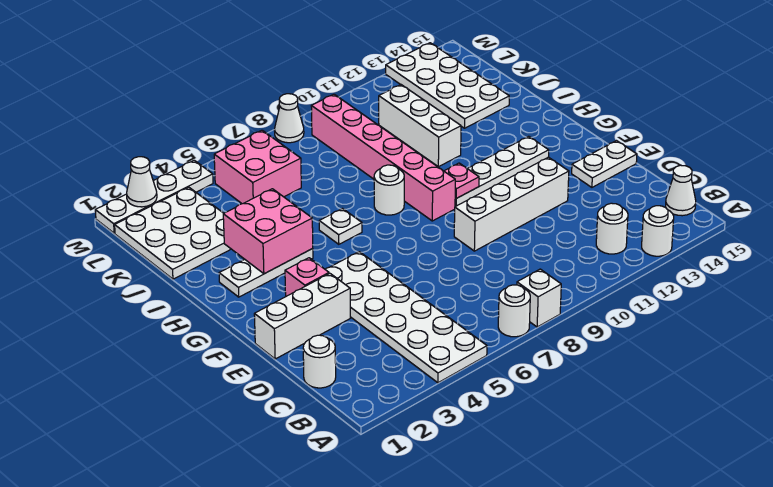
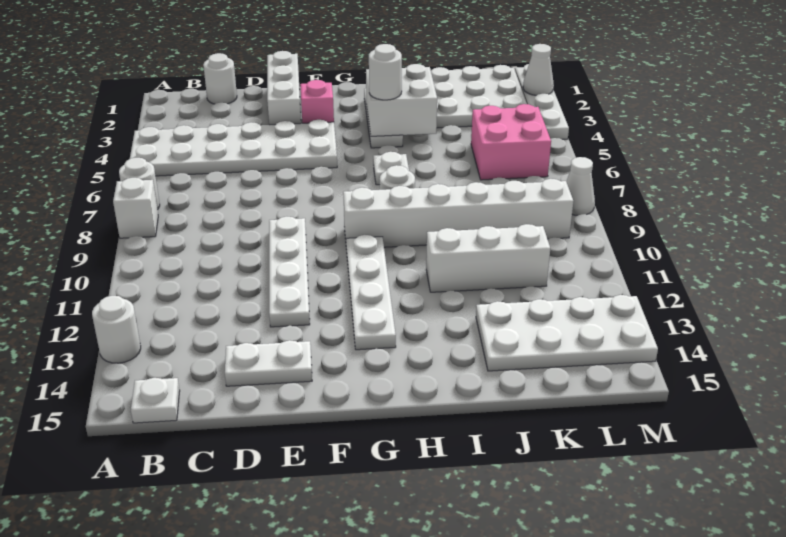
white 1x1 round brick [596,203,628,254] -> white 1x1 round brick moved to [369,44,402,100]
white 1x1 cone [666,165,696,216] -> white 1x1 plate [131,378,180,423]
white 1x4 brick [454,157,569,251] -> white 1x4 plate [269,217,310,327]
white 1x2 plate [572,141,637,187] -> white 1x2 plate turned to [225,340,312,386]
pink 1x6 brick [311,94,455,221] -> white 1x6 brick [343,179,573,247]
pink 1x1 plate [444,163,479,198] -> none
pink 2x2 brick [223,189,313,274] -> white 2x2 brick [366,64,437,136]

